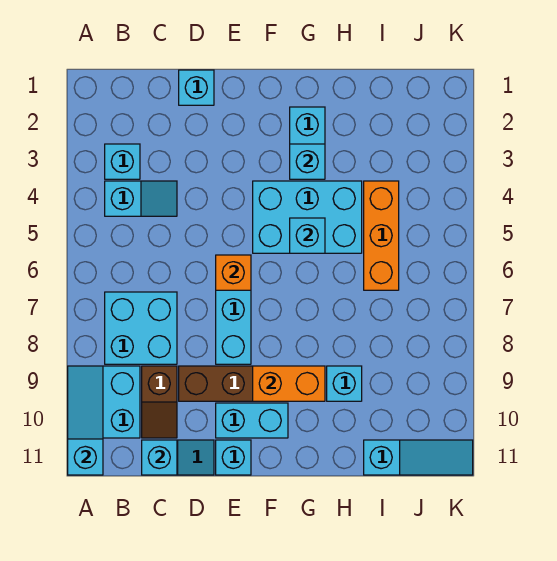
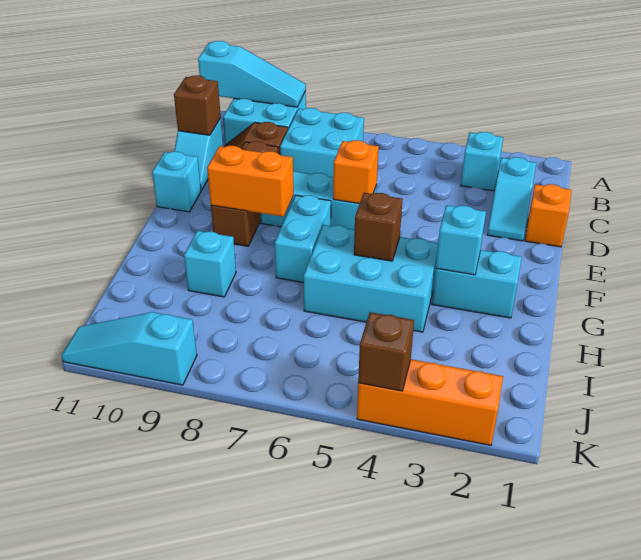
cyan 1x2 slope [105,181,177,216] -> cyan 1x2 slope moved to [487,157,536,241]
cyan 1x1 brick [142,440,177,475] -> brown 1x1 brick [174,75,221,135]
cyan 1x1 brick [179,70,214,105] -> orange 1x1 brick [525,184,571,247]
cyan 1x2 brick [216,403,288,438] -> cyan 1x2 brick moved to [275,195,331,283]
cyan 2x3 brick [253,181,362,253] -> cyan 2x3 brick turned to [303,225,438,332]
orange 1x2 brick [253,366,325,401] -> orange 1x2 brick turned to [207,146,294,217]
cyan 1x1 brick [290,218,325,253] -> brown 1x1 brick [354,193,402,261]
orange 1x3 brick [364,181,399,290] -> orange 1x3 brick moved to [357,359,503,445]
cyan 1x3 slope [364,440,473,475] -> cyan 1x3 slope turned to [62,312,197,385]
none -> brown 1x1 brick [358,312,414,391]

